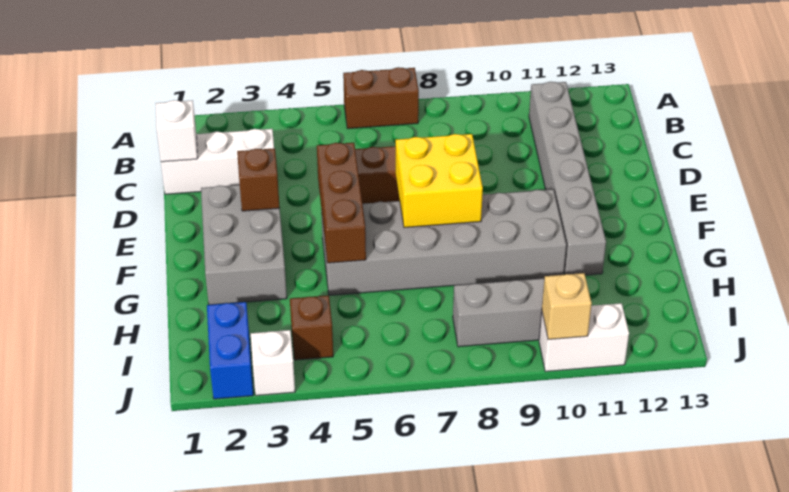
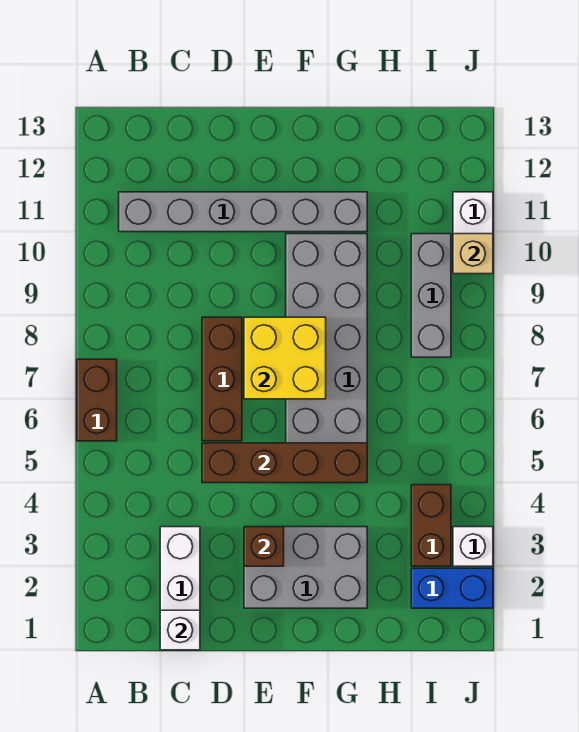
brown 1x3 brick [317,143,366,263] -> brown 1x4 brick [202,443,367,483]
brown 1x1 brick [290,295,333,360] -> brown 1x2 brick [411,485,451,566]

